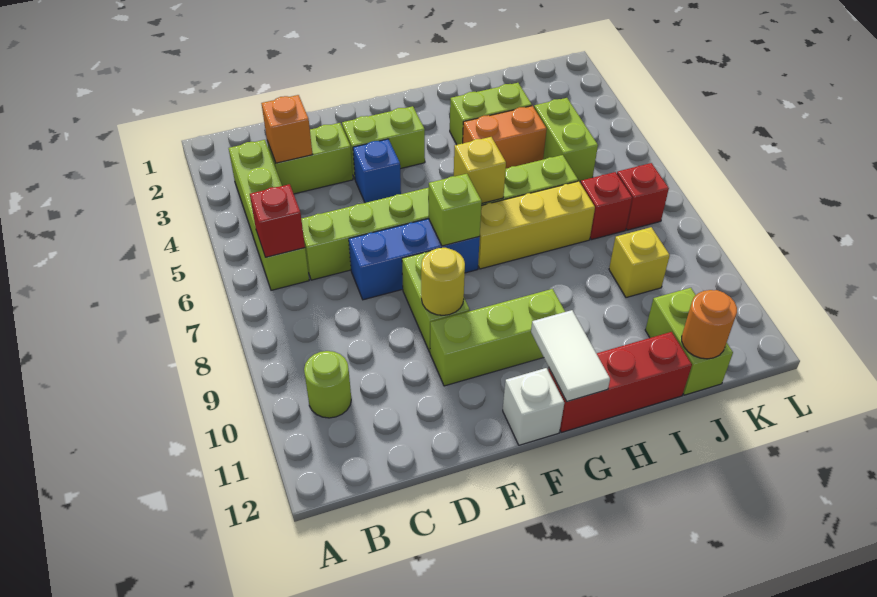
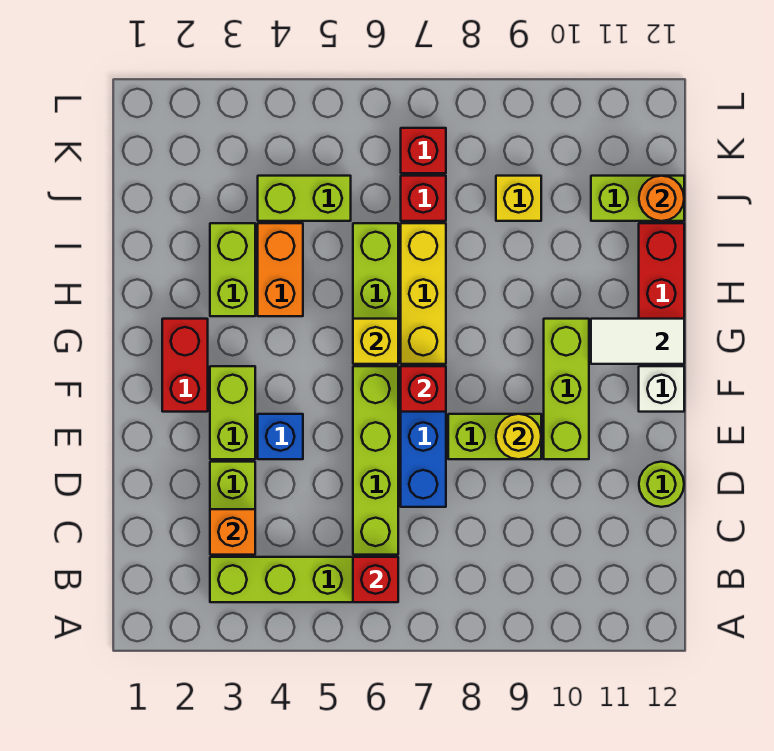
lime 1x1 round brick [304,351,351,418] -> lime 1x1 round brick moved to [639,462,684,507]
none -> red 1x2 brick [162,319,208,412]
lime 1x1 brick [429,174,482,246] -> red 1x1 brick [401,366,446,412]

